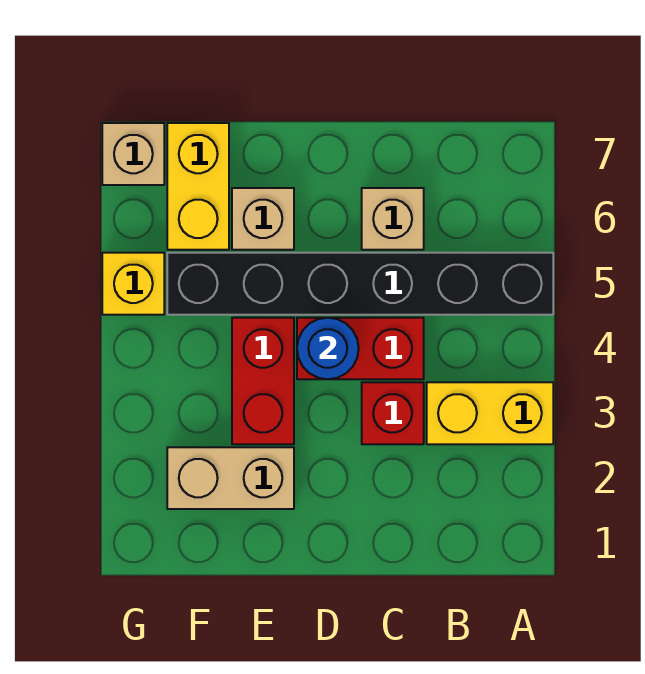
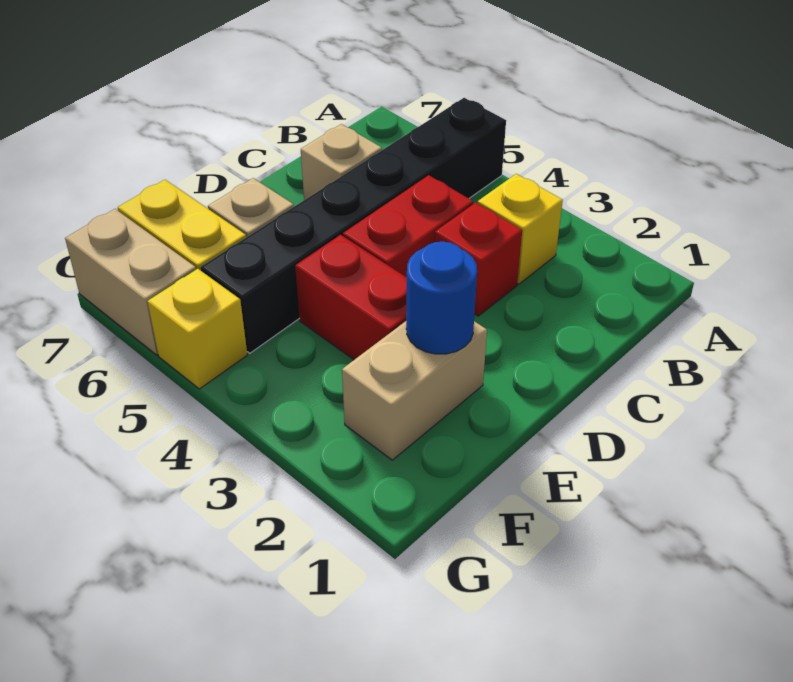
yellow 1x2 brick [427,382,553,444] -> yellow 1x1 brick [477,174,563,284]
blue 1x1 round brick [297,318,359,379] -> blue 1x1 round brick moved to [406,242,477,354]
tan 1x1 brick [102,123,164,185] -> tan 1x2 brick [65,209,196,355]

